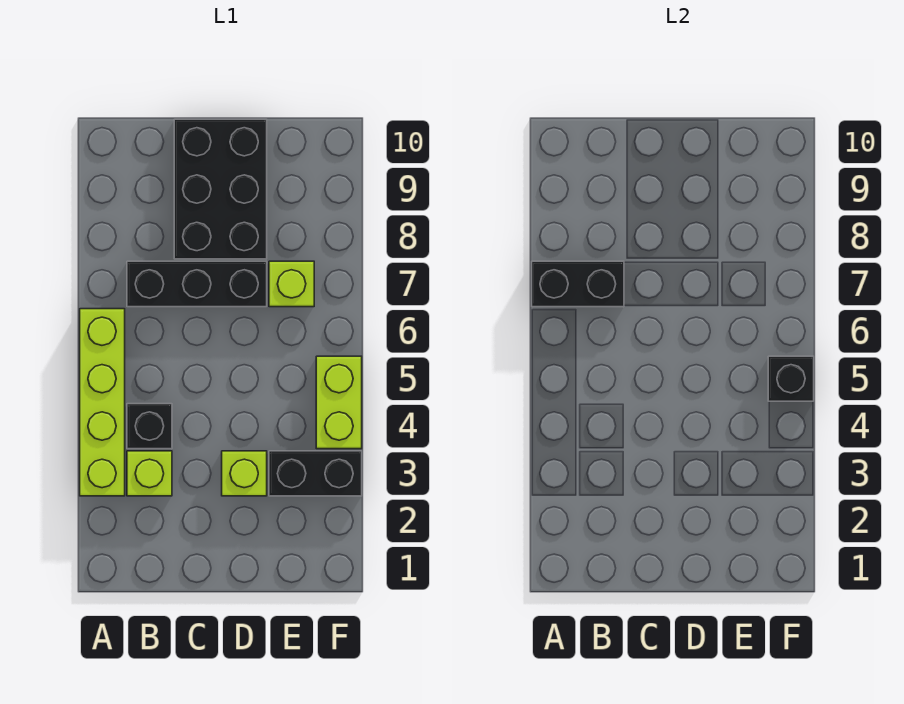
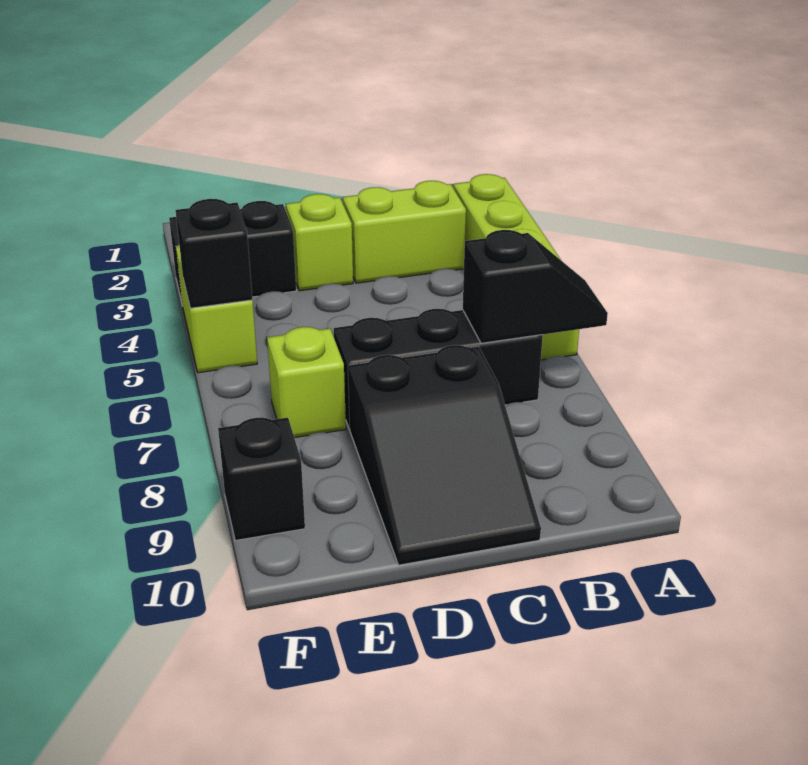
black 1x2 brick [532,261,624,307] -> black 1x2 slope [463,230,608,343]
lime 1x1 brick [127,451,172,496] -> lime 1x2 brick [343,181,466,283]
black 1x1 brick [127,404,172,449] -> black 1x1 brick moved to [218,417,305,541]
black 2x3 brick [174,119,267,259] -> black 2x3 slope [348,345,541,565]

